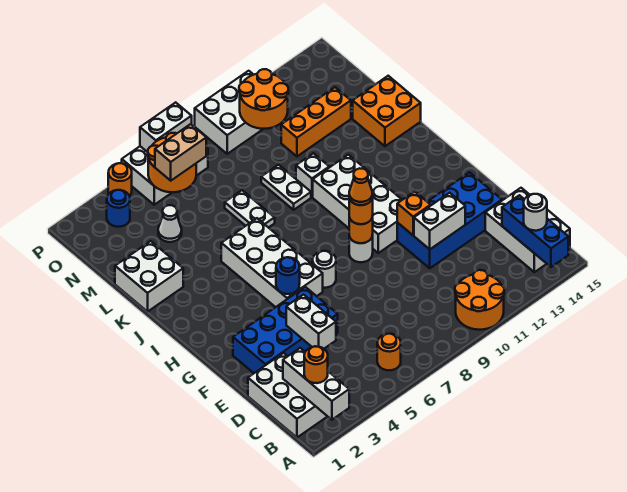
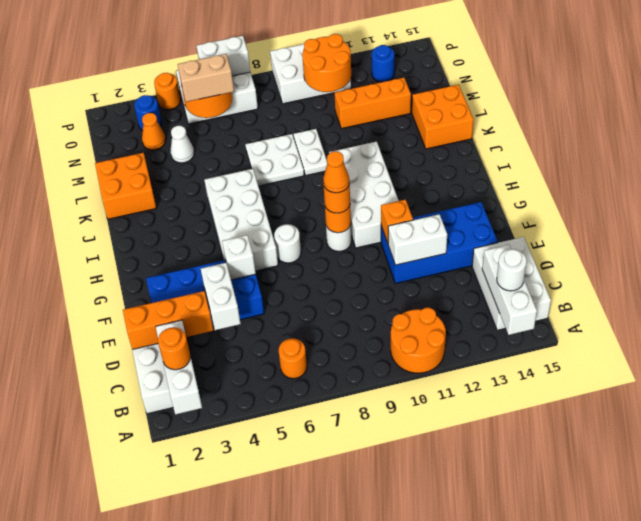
blue 1x3 brick [502,195,568,267] -> white 1x3 brick [482,245,537,335]
none -> orange 1x3 brick [123,291,213,350]
blue 1x1 round brick [276,257,300,294] -> blue 1x1 round brick moved to [372,45,395,82]
white 2x2 brick [115,241,183,312] -> orange 2x2 brick [95,153,156,219]
white 1x2 plate [225,190,275,228] -> white 2x2 plate [245,134,304,186]
white 1x1 brick [296,153,329,197] -> white 1x1 brick moved to [222,235,256,280]
none -> orange 1x1 cone [142,113,166,150]

